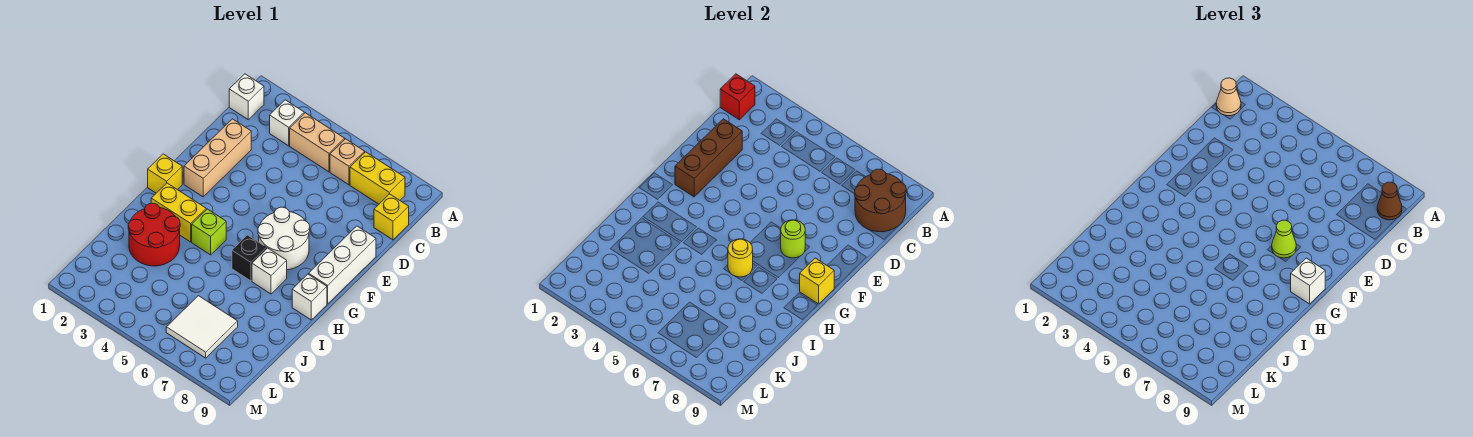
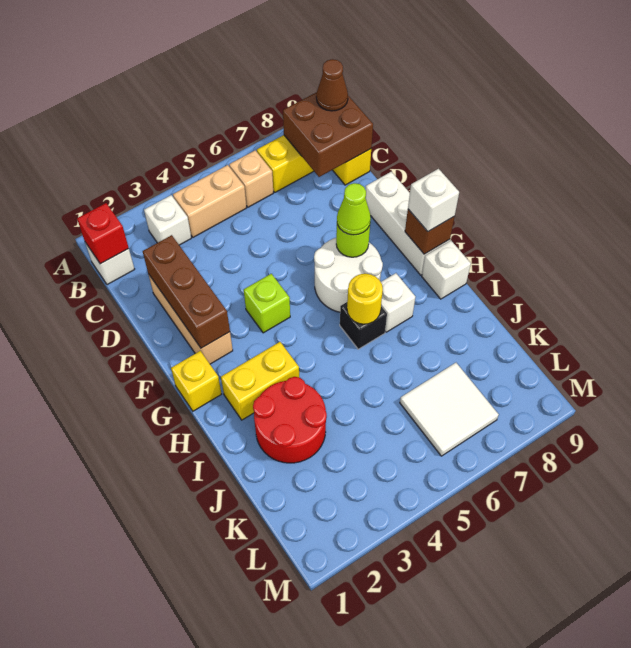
tan 1x1 cone [1216,78,1241,116] -> none
brown 2x2 round brick [855,169,906,232] -> brown 2x2 brick [283,92,373,177]
yellow 1x1 brick [800,258,834,304] -> brown 1x1 brick [405,209,455,254]
lime 1x1 brick [192,209,226,255] -> lime 1x1 brick moved to [244,274,290,333]

